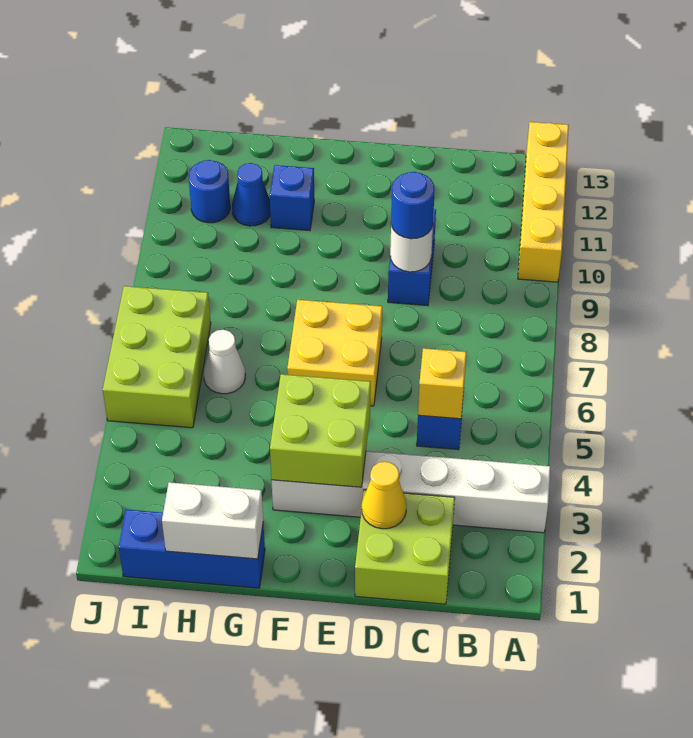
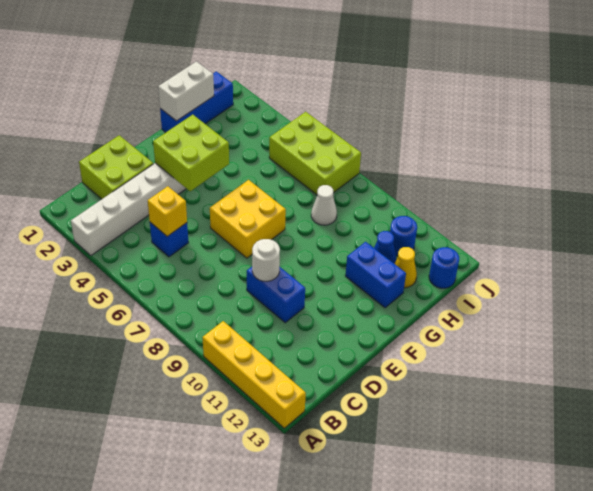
yellow 1x1 cone [362,462,406,529] -> yellow 1x1 cone moved to [394,247,417,288]
blue 1x1 round brick [391,172,435,239] -> blue 1x1 round brick moved to [429,247,459,288]
blue 1x1 brick [270,165,314,231] -> blue 1x2 brick [345,242,406,308]
white 1x1 cone [204,330,245,394] -> white 1x1 cone moved to [311,185,337,225]

